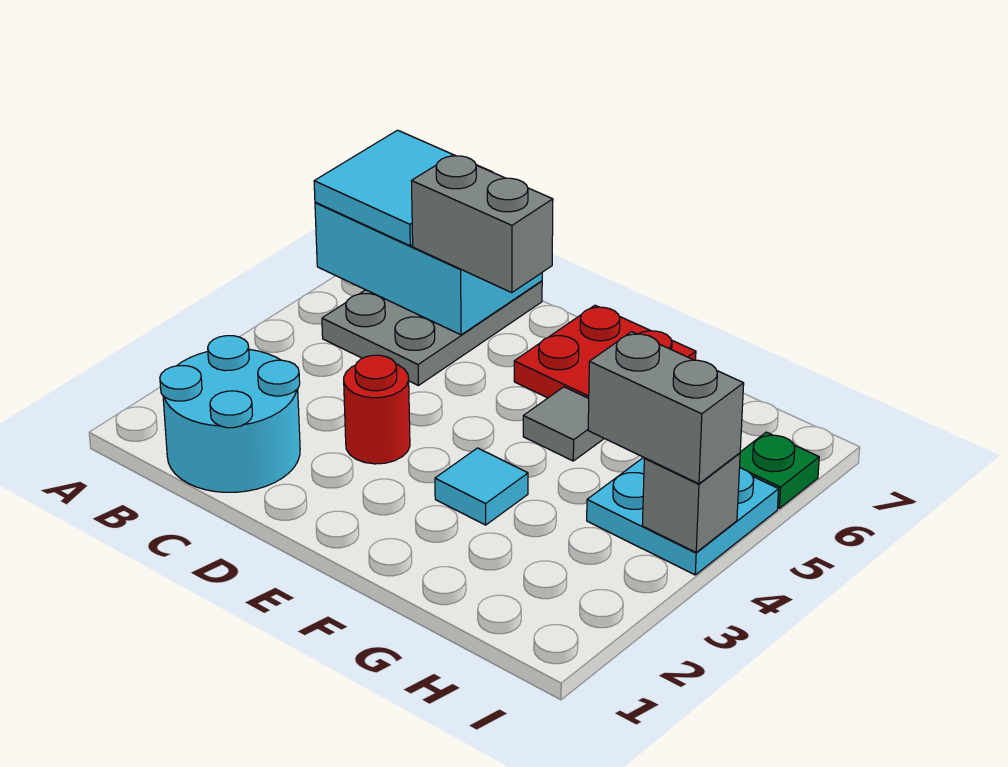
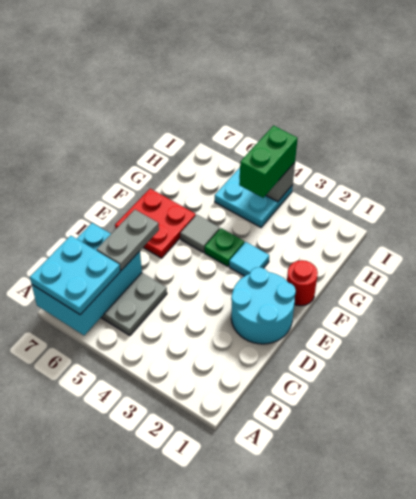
cyan 2x2 tile [314,130,492,246] -> cyan 2x2 plate [30,236,120,315]
cyan 2x2 round brick [160,336,300,492] -> cyan 2x2 round brick moved to [231,267,296,344]
grey 1x2 brick [412,155,553,293] -> grey 1x2 plate [97,210,159,270]
red 1x1 round brick [344,355,410,464] -> red 1x1 round brick moved to [287,260,318,306]
grey 1x2 brick [588,332,744,484] -> green 1x2 brick [239,126,298,198]
green 1x1 plate [740,432,819,508] -> green 1x1 plate moved to [205,228,244,266]

